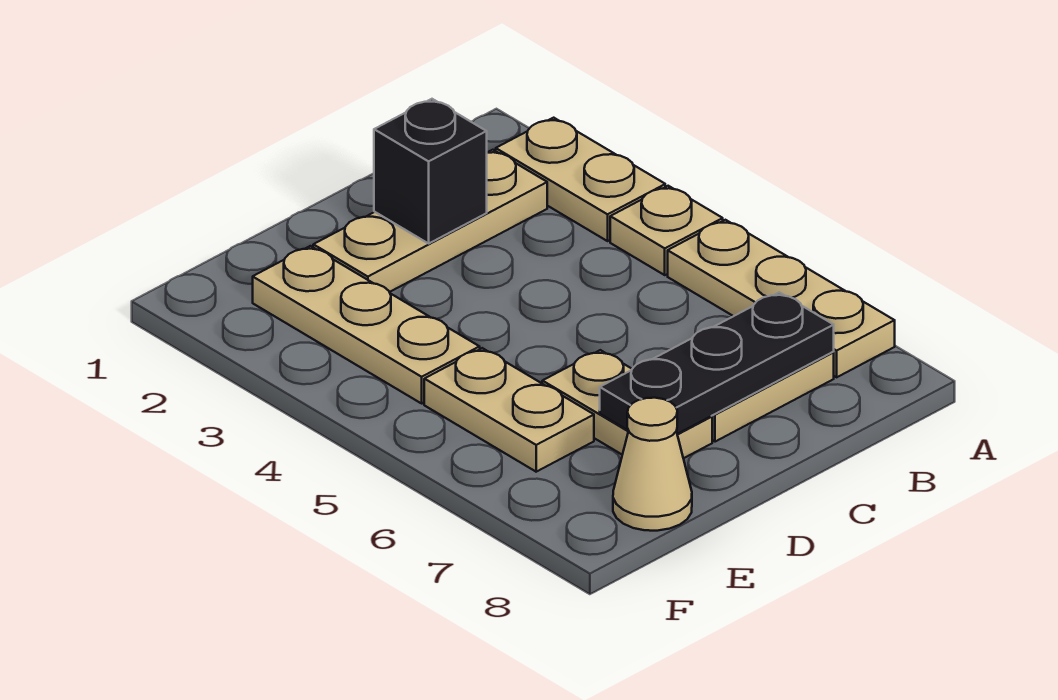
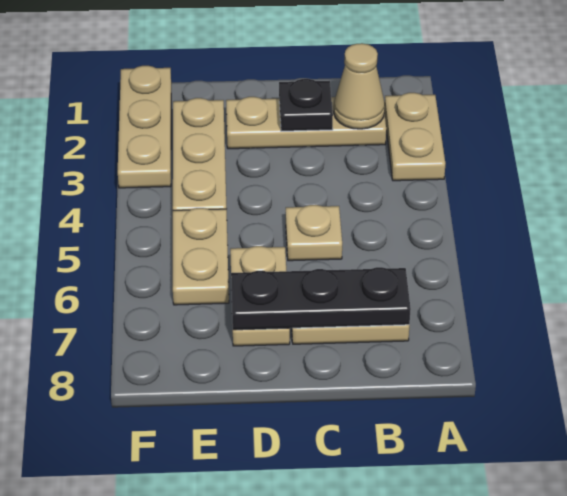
tan 1x1 plate [610,186,723,275] -> tan 1x1 plate moved to [286,205,342,261]
tan 1x3 plate [668,220,895,377] -> tan 1x3 plate moved to [118,66,171,188]
black 1x1 brick [374,99,487,243] -> black 1x1 plate [279,79,333,131]
tan 1x1 cone [613,398,692,531] -> tan 1x1 cone moved to [334,43,385,129]

